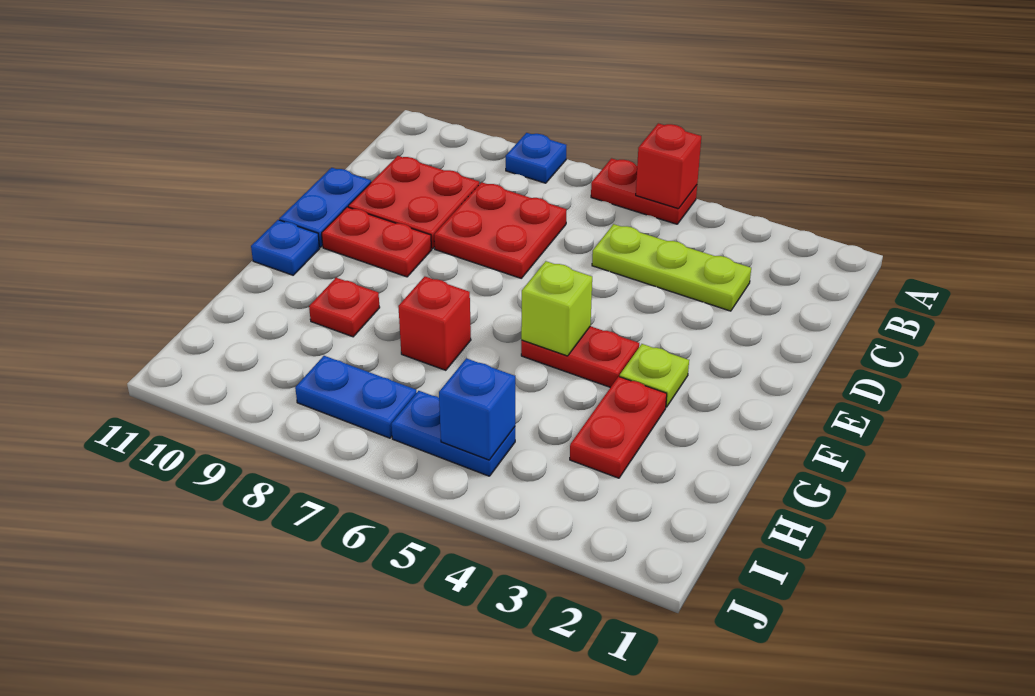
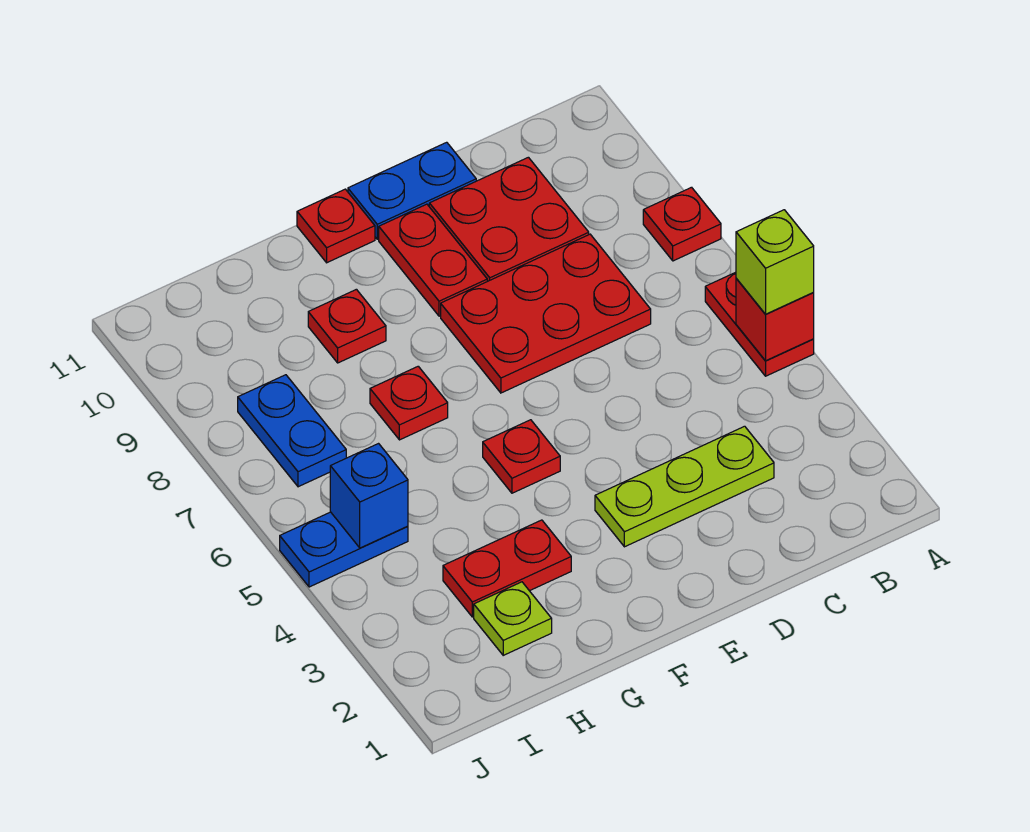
blue 1x1 plate [506,133,566,183] -> red 1x1 plate [643,187,721,261]
lime 1x3 plate [592,224,751,311] -> lime 1x3 plate turned to [595,426,774,547]
red 2x2 plate [434,182,566,278] -> red 2x3 plate [441,234,651,393]
lime 1x1 plate [620,344,689,407] -> lime 1x1 plate moved to [474,582,552,655]
red 1x2 plate [521,326,639,388] -> red 1x1 plate [483,420,560,493]
lime 1x1 brick [521,261,592,356] -> lime 1x1 brick moved to [736,210,814,314]
blue 1x1 plate [251,220,320,275] -> red 1x1 plate [297,189,375,263]
red 1x1 brick [398,277,471,370] -> red 1x1 plate [370,366,448,440]
blue 1x2 plate [391,391,515,476] -> blue 1x2 plate turned to [280,512,408,587]

